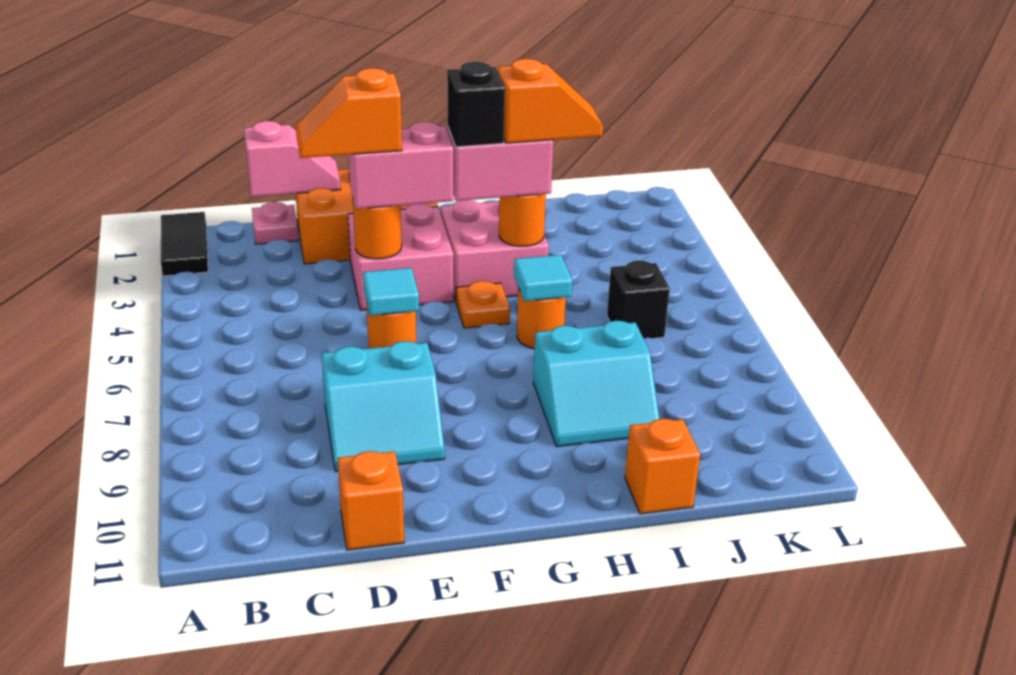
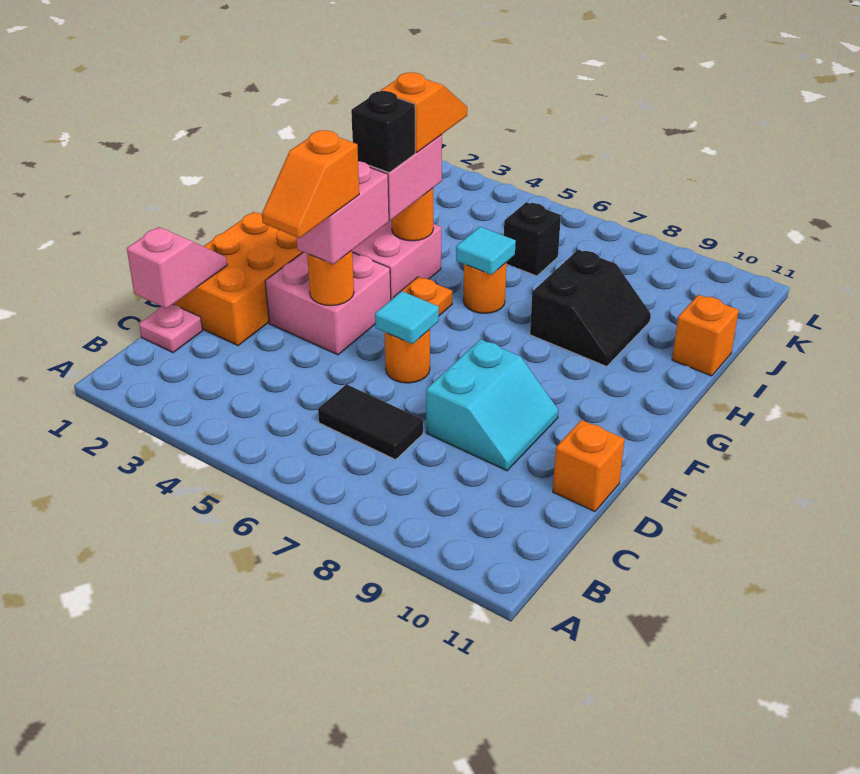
black 1x2 tile [161,212,208,276] -> black 1x2 tile moved to [318,384,423,460]
cyan 2x2 slope [533,321,660,447] -> black 2x2 slope [530,250,651,366]

